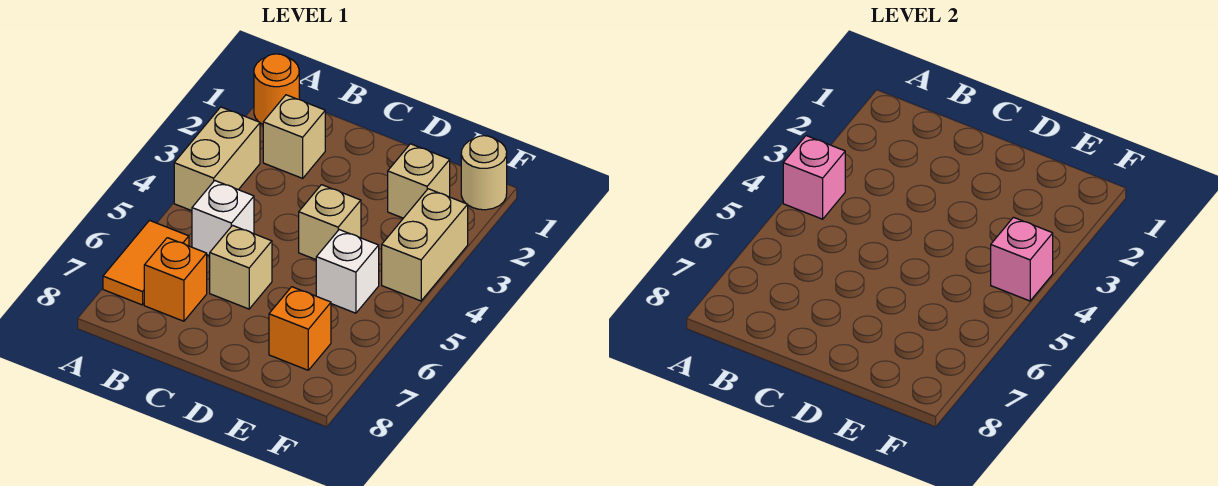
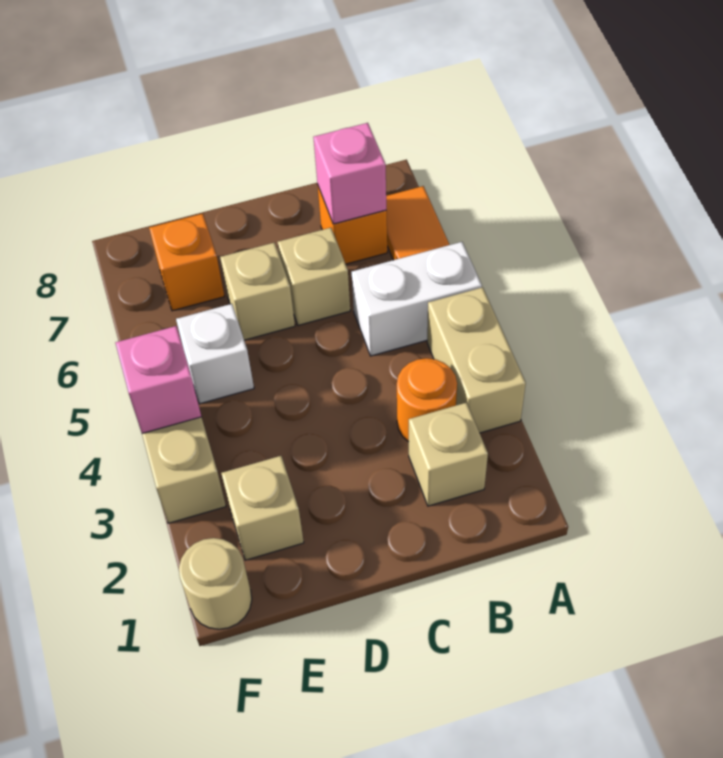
orange 1x1 round brick [254,54,299,124] -> orange 1x1 round brick moved to [397,358,457,442]
pink 1x1 brick [783,136,845,219] -> pink 1x1 brick moved to [313,123,386,224]
white 1x1 brick [192,181,254,256] -> white 1x2 brick [352,242,482,356]
tan 1x1 brick [299,185,361,260] -> tan 1x1 brick moved to [220,243,295,340]

